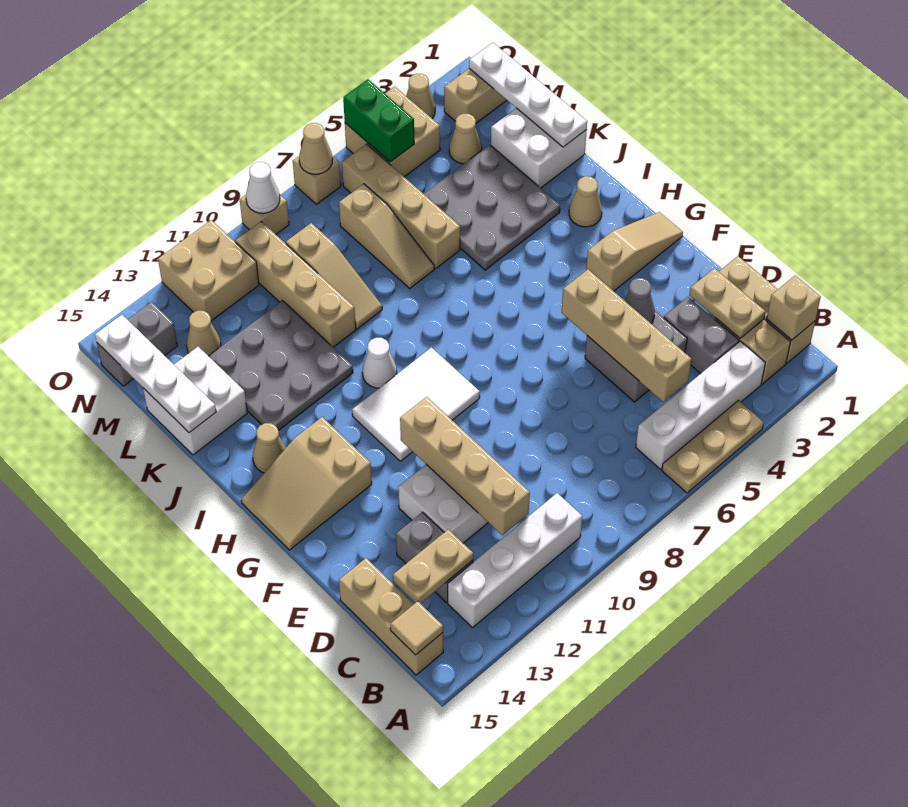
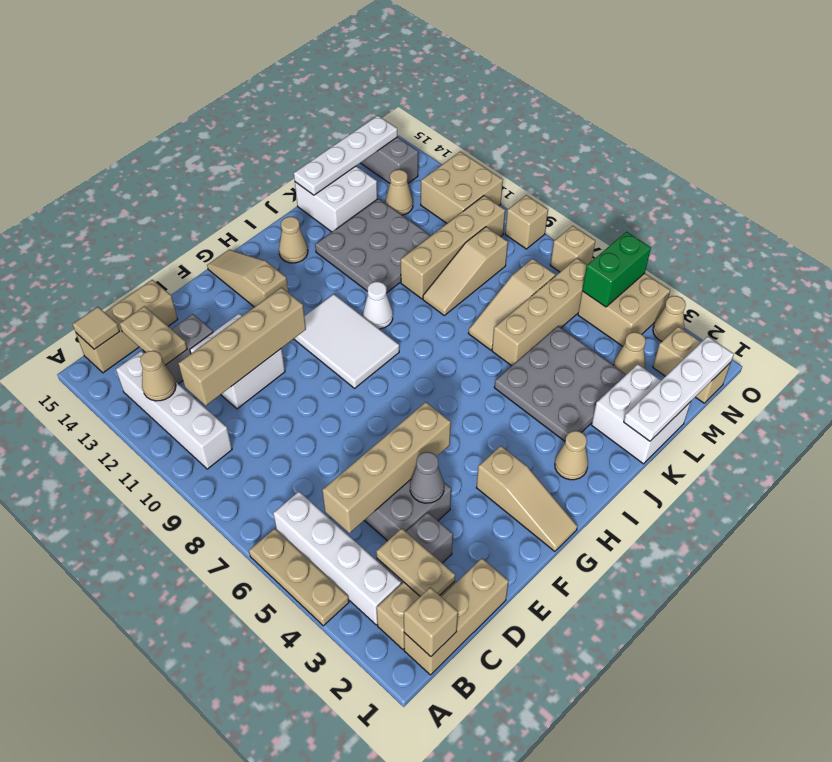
tan 1x2 plate [689,268,765,338] -> tan 1x2 plate turned to [376,528,455,596]
tan 2x3 slope [241,417,372,550] -> tan 1x3 slope [207,250,288,307]
tan 1x1 cone [299,123,333,174] -> tan 1x1 cone moved to [140,351,176,401]
white 1x1 cone [246,162,280,213] -> none

